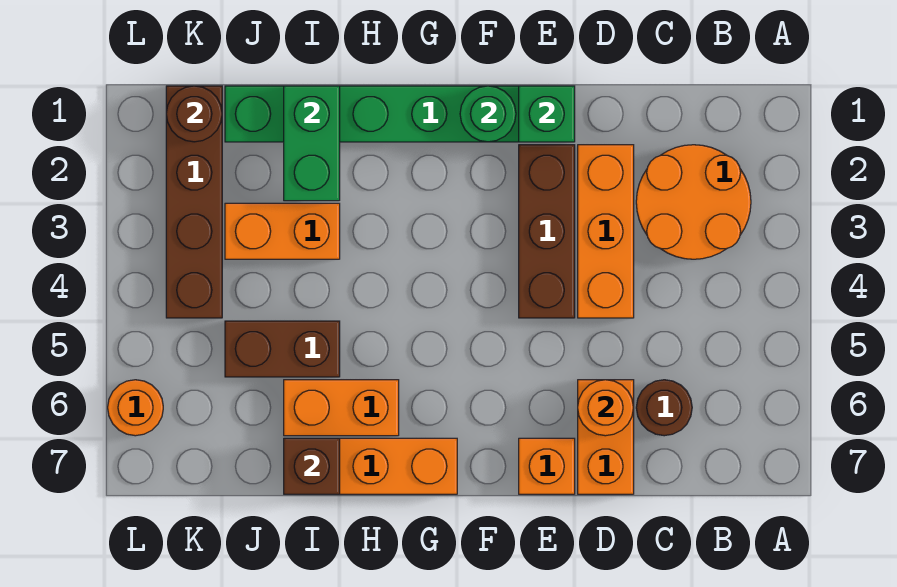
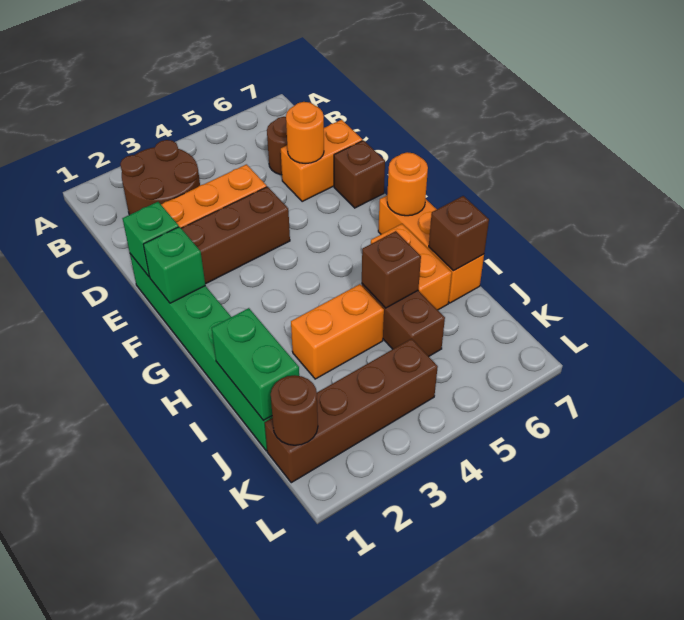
orange 2x2 round brick [636,145,751,259] -> brown 2x2 round brick [120,140,200,215]
orange 1x1 brick [519,438,575,494] -> brown 1x1 brick [334,140,385,208]
green 1x1 round brick [460,86,516,142] -> green 1x1 brick [144,227,205,303]
green 1x2 brick [284,86,340,201] -> green 1x2 brick turned to [212,308,299,421]
orange 1x2 brick [225,203,340,259] -> orange 1x2 brick turned to [291,284,384,379]
none -> brown 1x1 brick [362,231,421,308]
orange 1x1 round brick [108,380,163,436] -> orange 1x1 round brick moved to [387,152,428,216]

